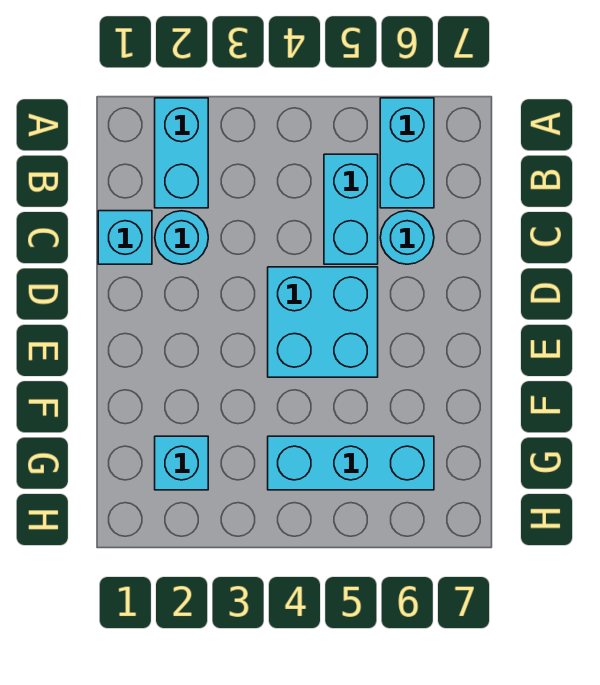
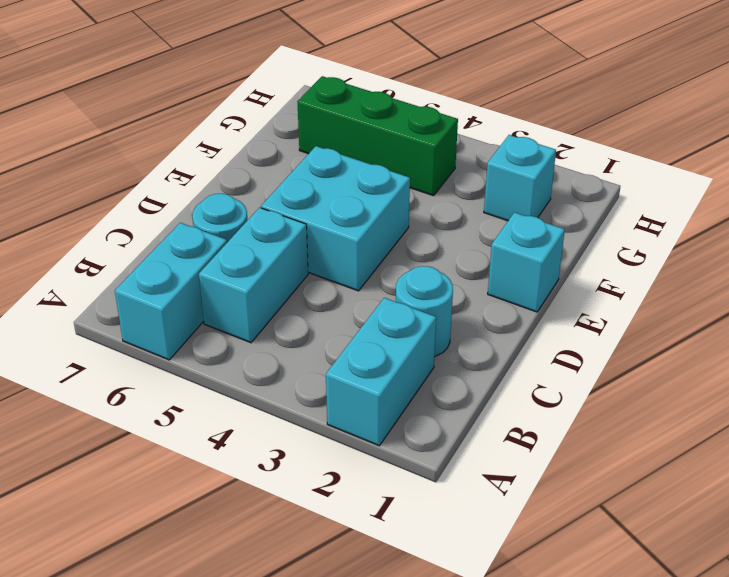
cyan 1x1 brick [98,211,152,264] -> cyan 1x1 brick moved to [488,212,565,312]
cyan 1x3 brick [268,436,434,490] -> green 1x3 brick [297,76,458,196]

